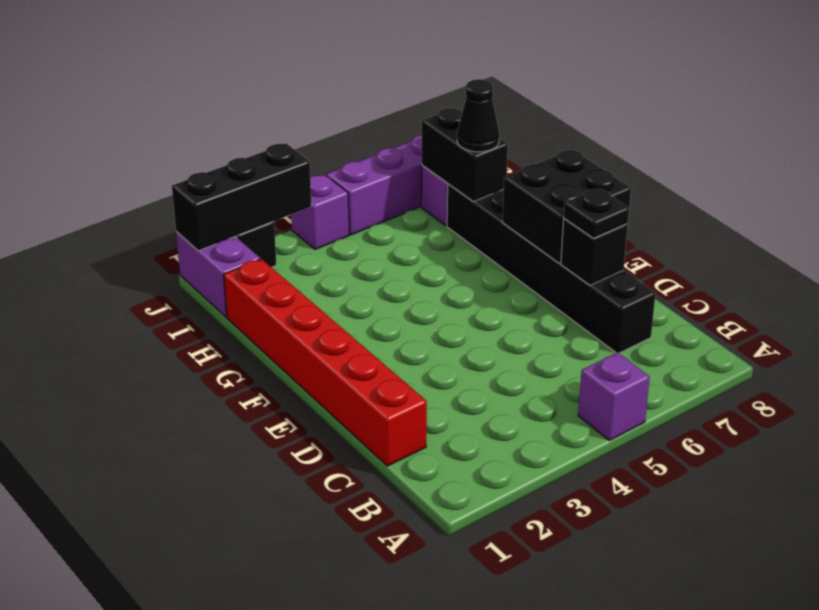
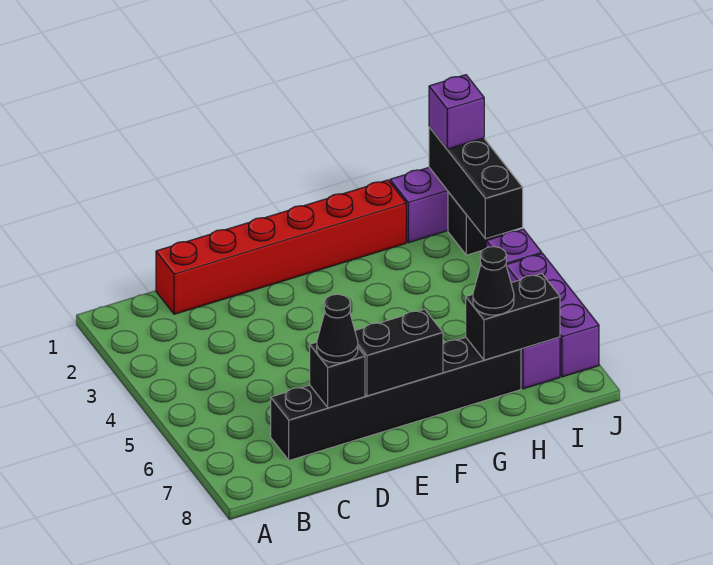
purple 1x1 brick [578,352,650,441] -> purple 1x1 brick moved to [429,75,484,149]
black 1x1 plate [564,188,629,238] -> black 1x1 cone [317,294,358,363]
black 2x2 brick [502,150,631,263] -> black 1x2 brick [355,309,443,396]

